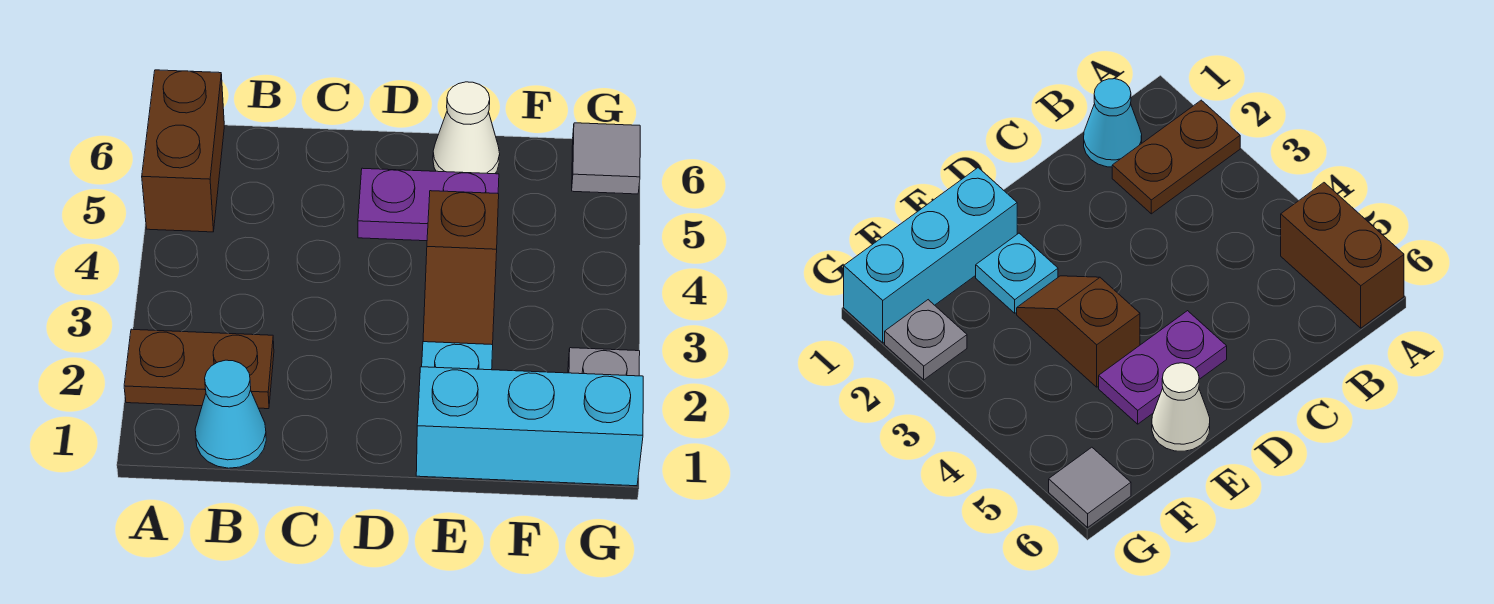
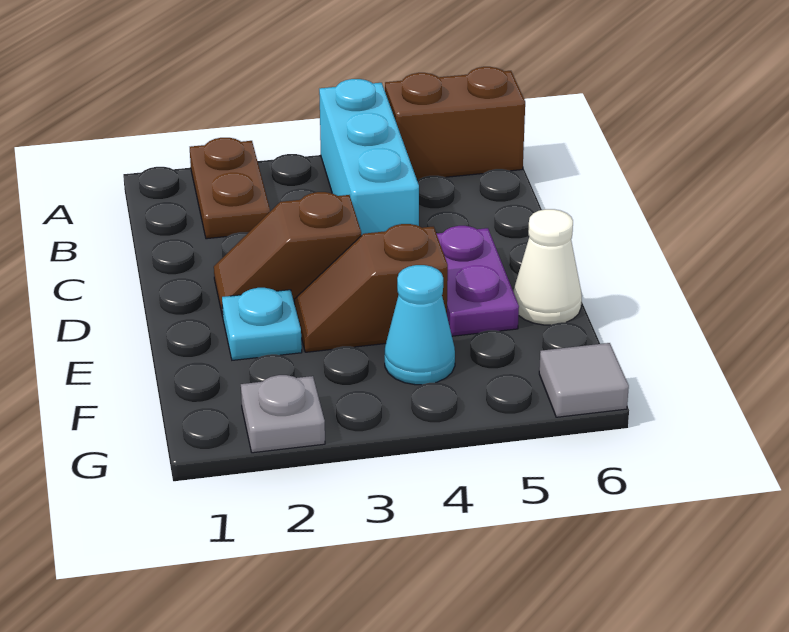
cyan 1x1 cone [195,360,266,468] -> cyan 1x1 cone moved to [385,265,455,385]
none -> brown 1x2 slope [214,192,361,317]
cyan 1x3 brick [416,367,643,486] -> cyan 1x3 brick moved to [319,79,419,236]

